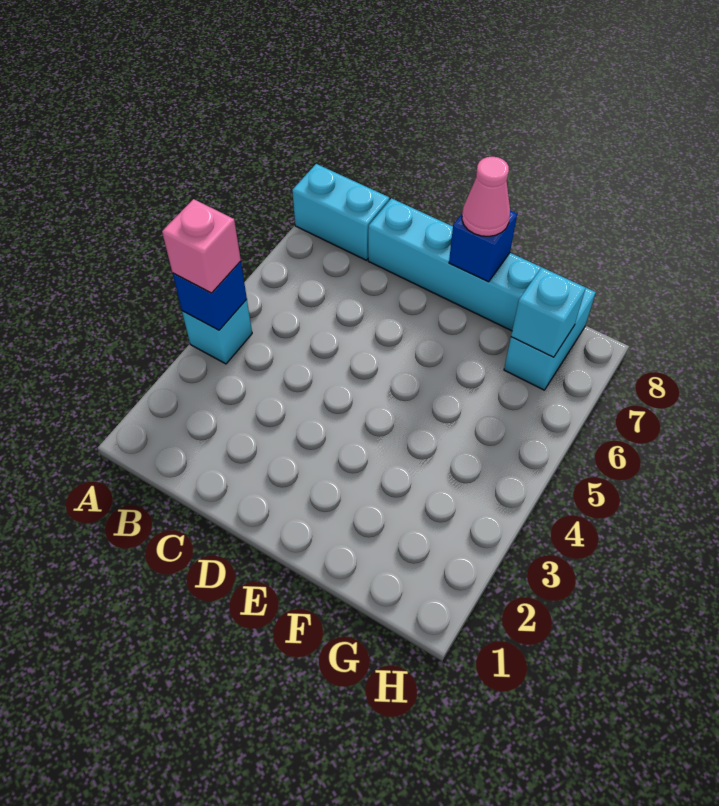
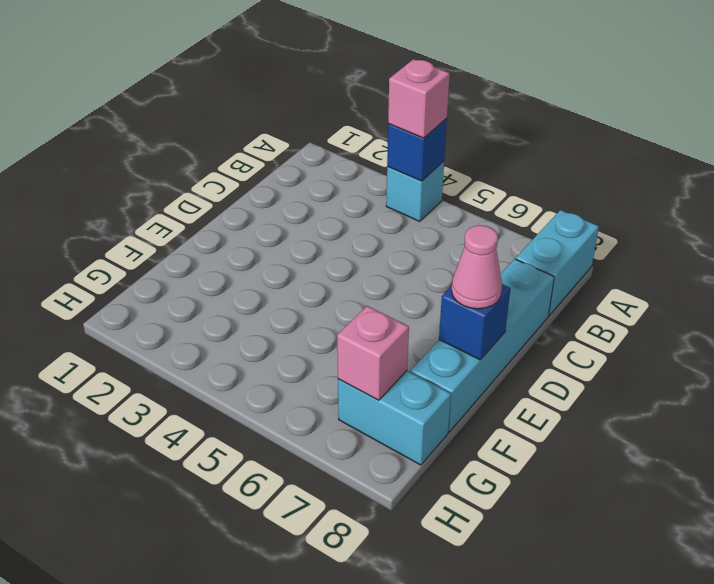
cyan 1x1 brick [511,267,586,357] -> pink 1x1 brick [337,306,409,400]

